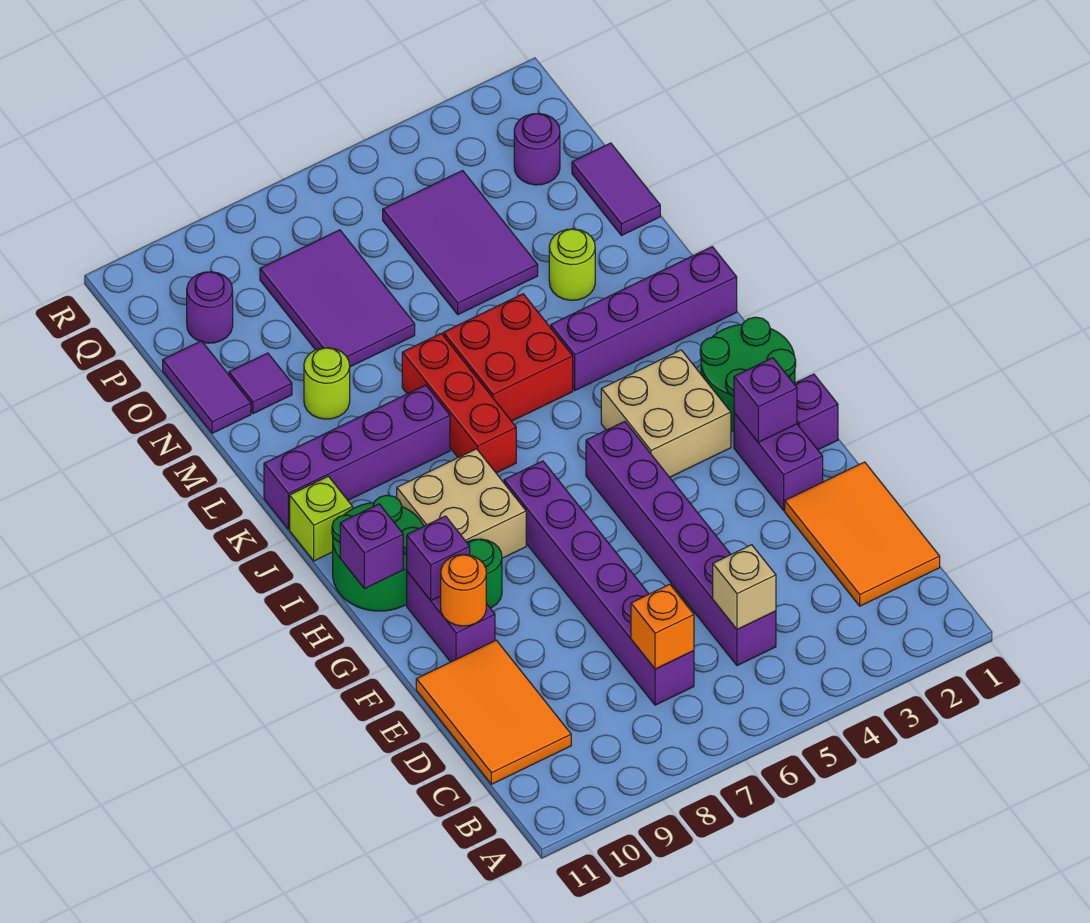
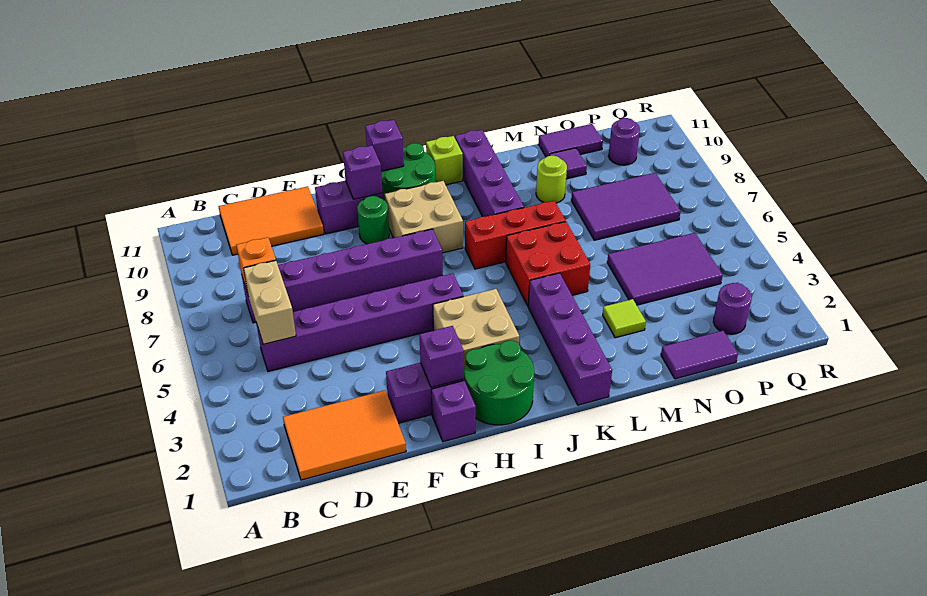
tan 1x1 brick [713,545,776,630] -> tan 1x2 brick [243,260,296,344]
orange 1x1 round brick [441,555,486,626] -> none
lime 1x1 round brick [549,229,595,300] -> lime 1x1 tile [603,299,646,338]

